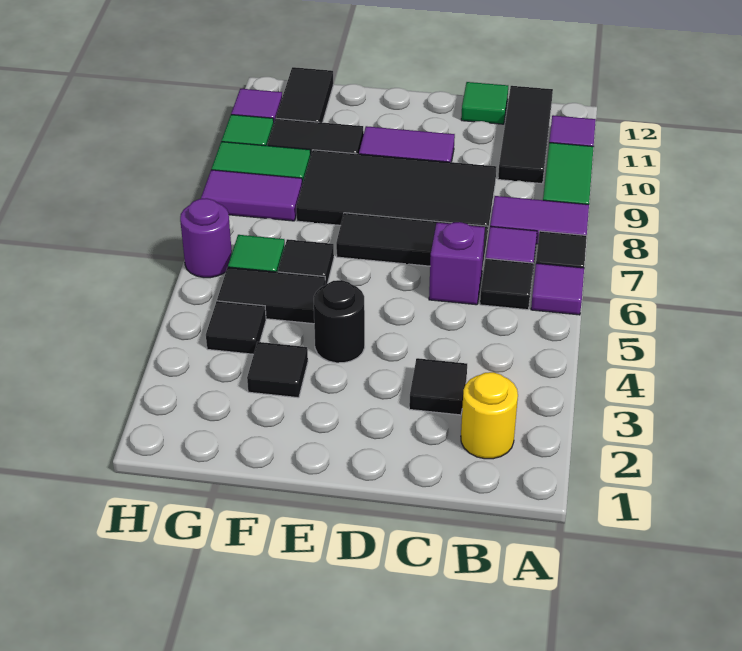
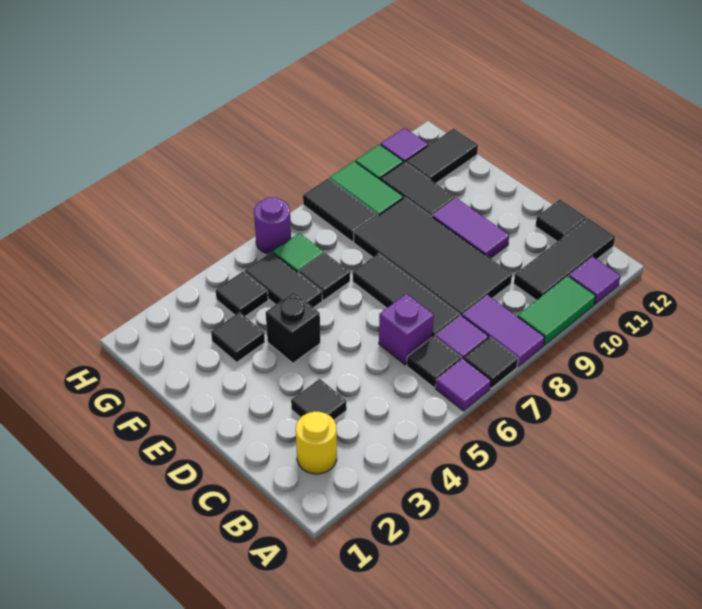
green 1x1 tile [461,82,508,124] -> black 1x1 tile [535,200,586,241]
black 1x1 round brick [314,280,365,363] -> black 1x1 brick [266,292,320,363]
purple 1x2 tile [201,170,302,221] -> black 1x2 tile [303,178,378,241]

